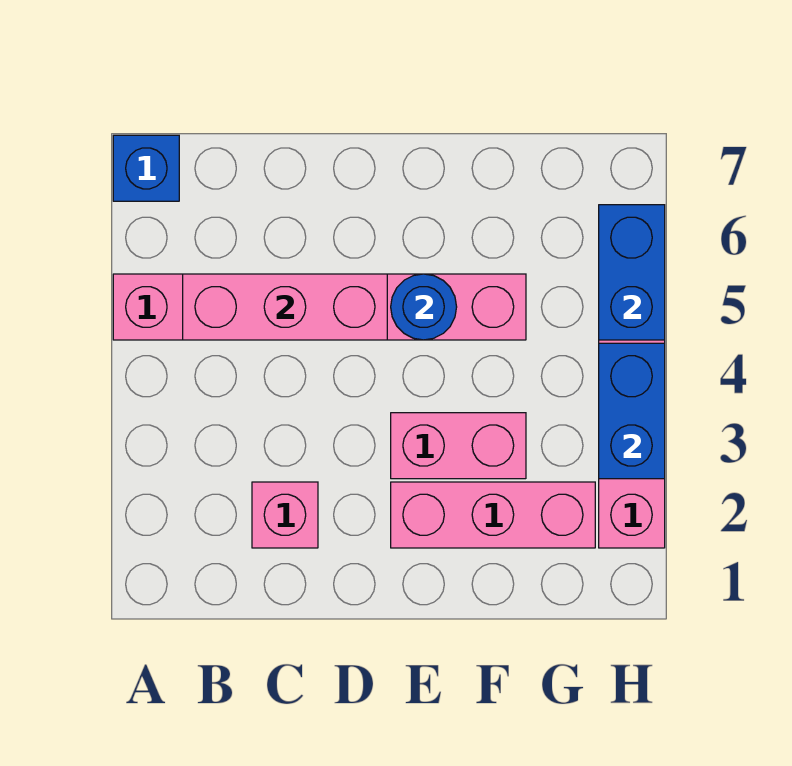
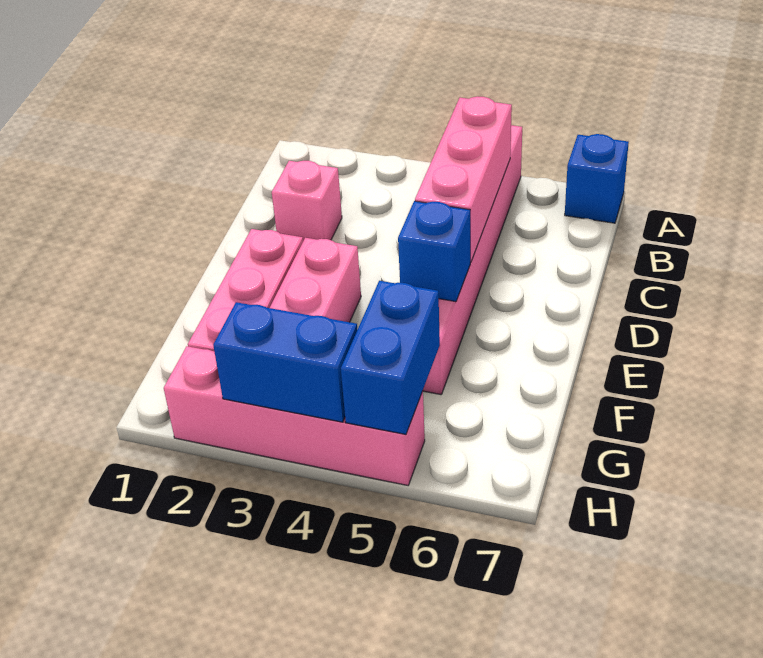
blue 1x1 round brick [391,274,457,340] -> blue 1x1 brick [398,201,470,302]
blue 1x2 brick [599,205,665,340] -> blue 1x2 brick turned to [341,281,440,434]

